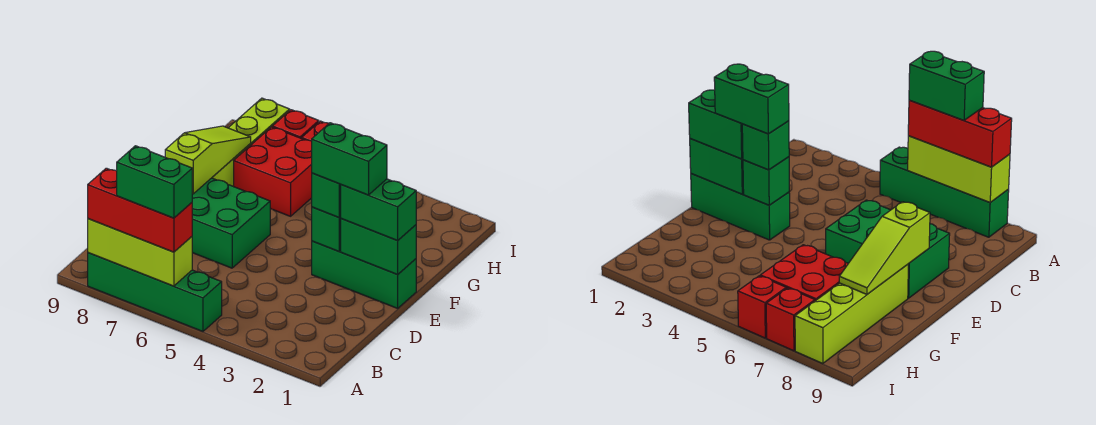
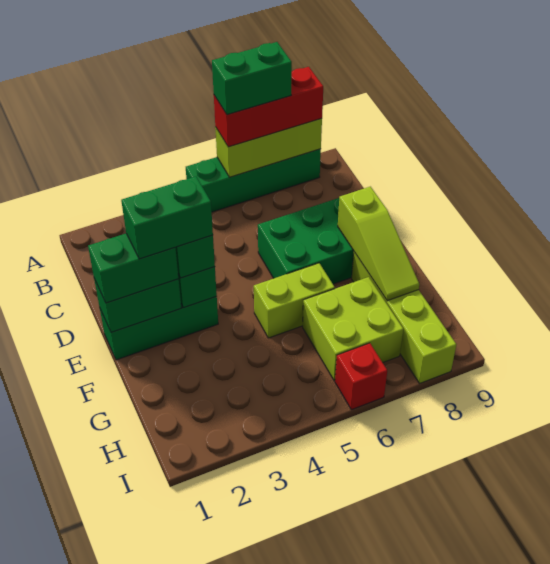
none -> lime 1x2 brick [254,263,335,338]
red 2x2 brick [234,127,312,216] -> lime 2x2 brick [303,277,403,381]
red 1x1 brick [272,110,319,138] -> none

